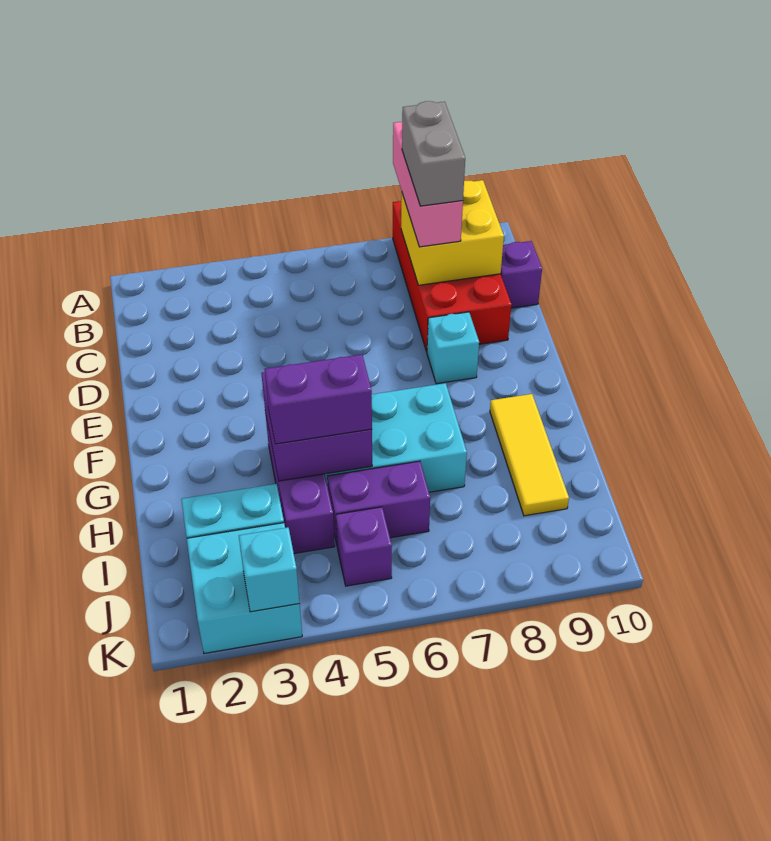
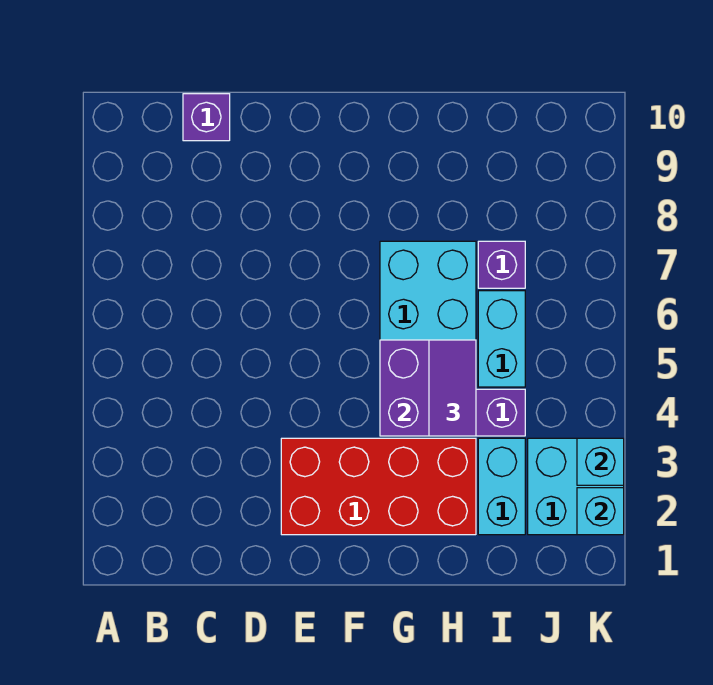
red 2x4 brick [393,201,511,352] -> red 2x4 brick moved to [281,438,476,535]
pink 1x3 brick [393,122,463,247] -> none
yellow 2x2 brick [401,180,504,285] -> none
grey 1x2 brick [402,101,465,206] -> none
cyan 1x1 brick [427,312,479,384] -> cyan 1x1 brick moved to [577,488,624,535]
yellow 1x3 tile [490,394,569,516] -> none
purple 1x2 brick [265,354,372,444] -> purple 1x2 tile [429,340,476,436]
purple 1x2 brick [327,461,430,544] -> cyan 1x2 brick [478,291,525,387]
purple 1x1 brick [336,507,392,586] -> purple 1x1 brick moved to [478,241,525,288]

